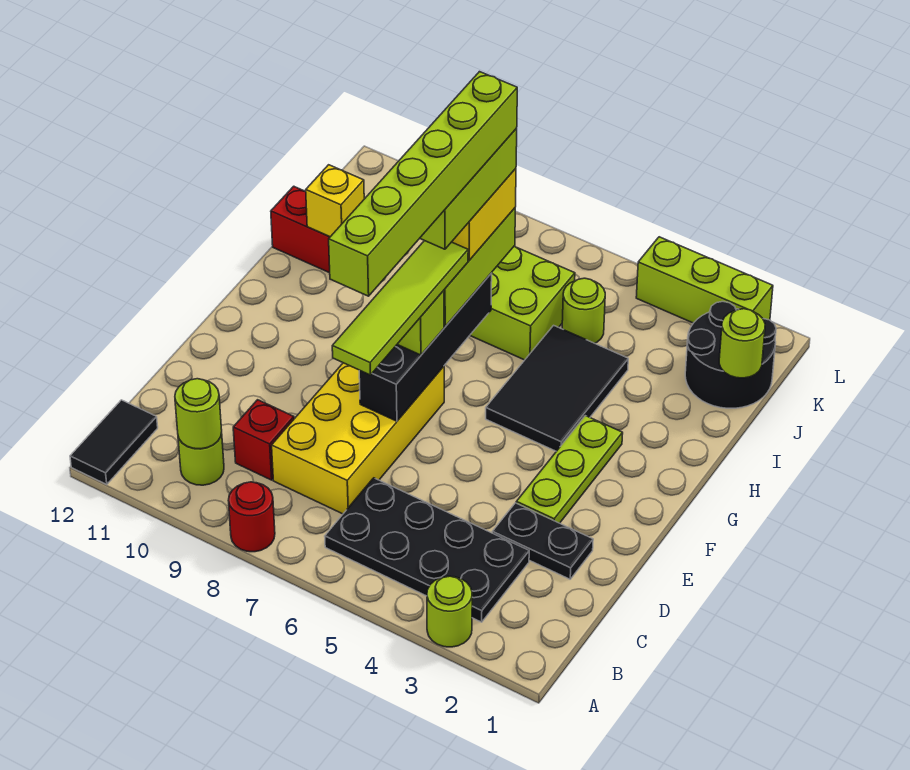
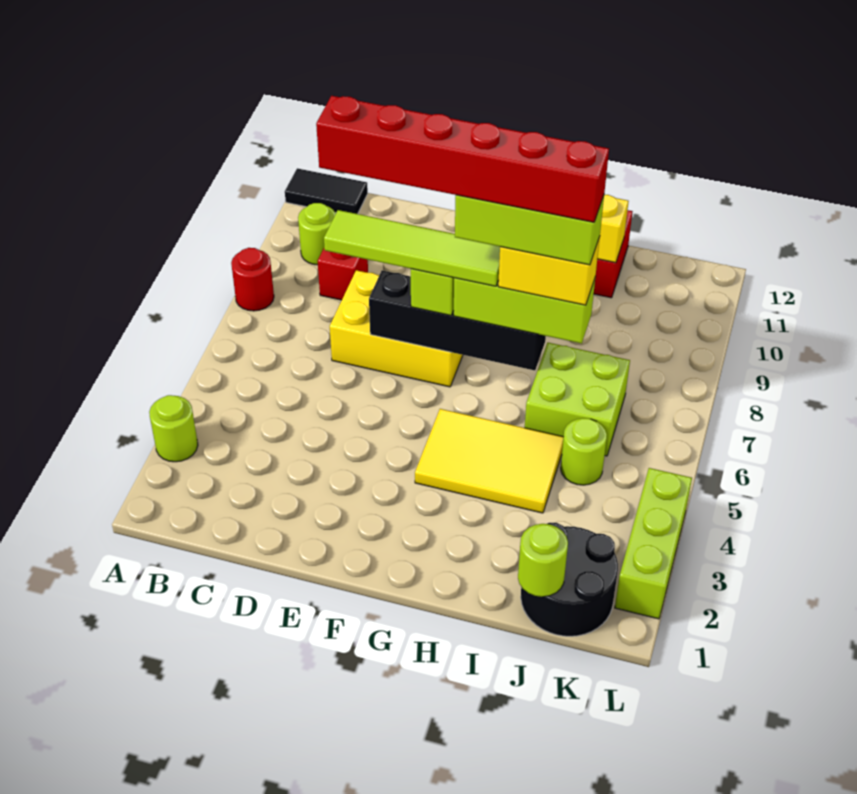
black 2x4 plate [325,478,529,622] -> none
lime 1x1 round brick [175,379,222,449] -> none
yellow 2x4 brick [272,363,444,514] -> yellow 2x3 brick [330,270,463,387]
black 1x2 plate [492,503,593,579] -> none
lime 1x6 brick [329,72,517,296] -> red 1x6 brick [316,96,609,222]
lime 1x3 plate [516,416,623,523] -> none
black 2x3 tile [486,325,628,451] -> yellow 2x3 tile [415,409,564,513]

